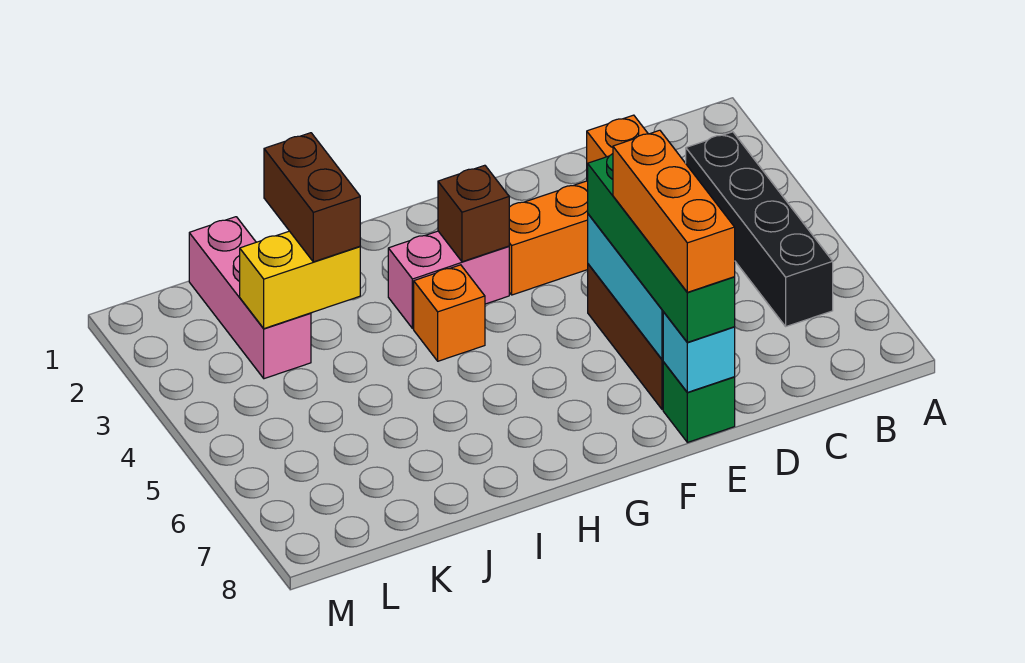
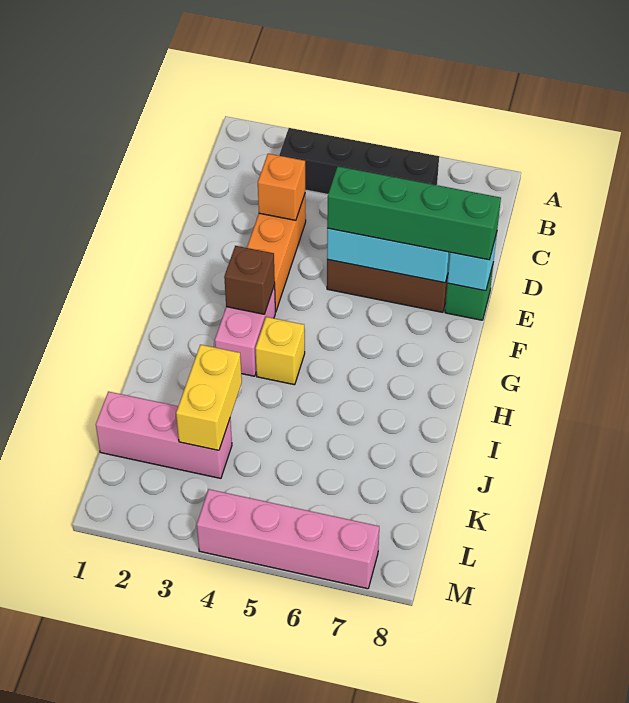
orange 1x3 brick [613,130,735,292] -> none
orange 1x1 brick [414,265,485,361] -> yellow 1x1 brick [256,317,305,385]
brown 1x2 brick [264,133,360,262] -> none
none -> pink 1x4 brick [197,489,379,589]

